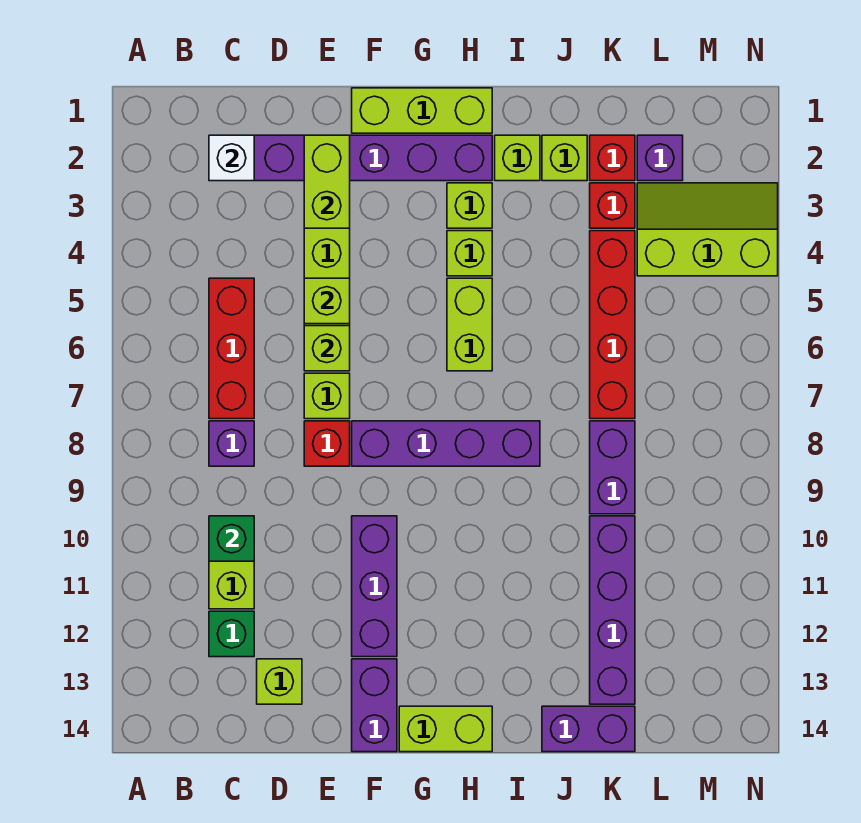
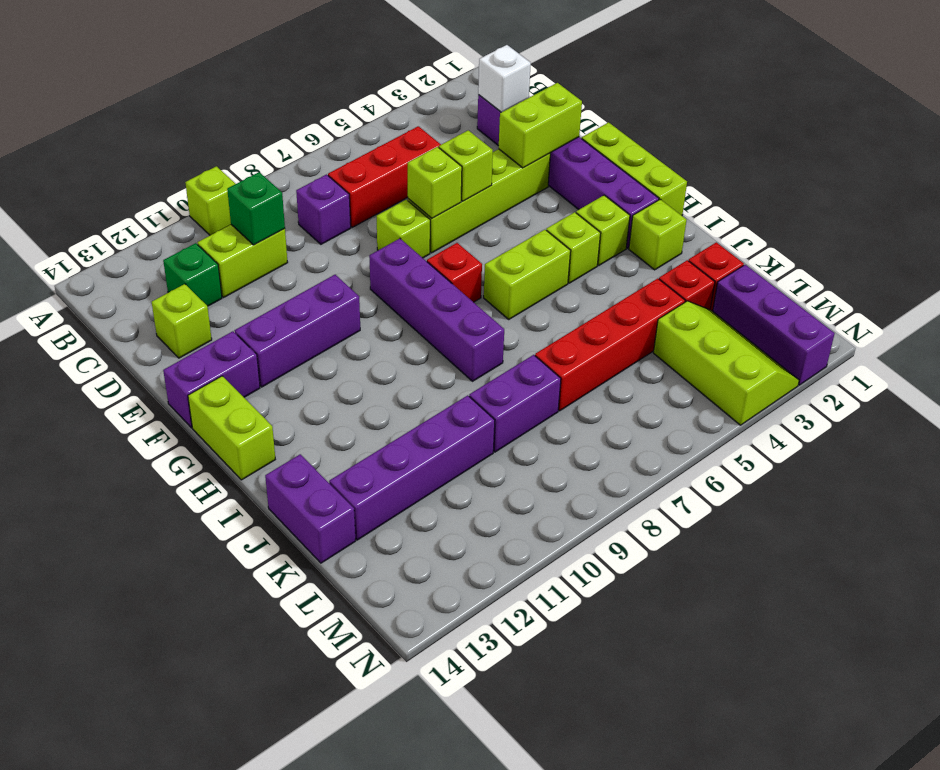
red 1x1 brick [304,421,350,466] -> red 1x1 brick moved to [427,243,482,302]
lime 1x1 brick [542,135,587,181] -> lime 1x1 brick moved to [185,166,235,235]
purple 1x1 brick [637,135,683,181] -> purple 1x3 brick [713,265,835,385]

